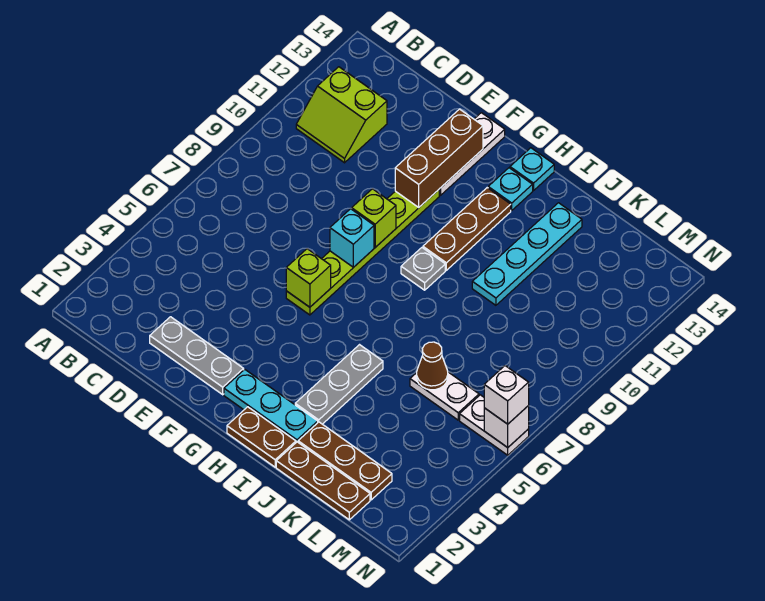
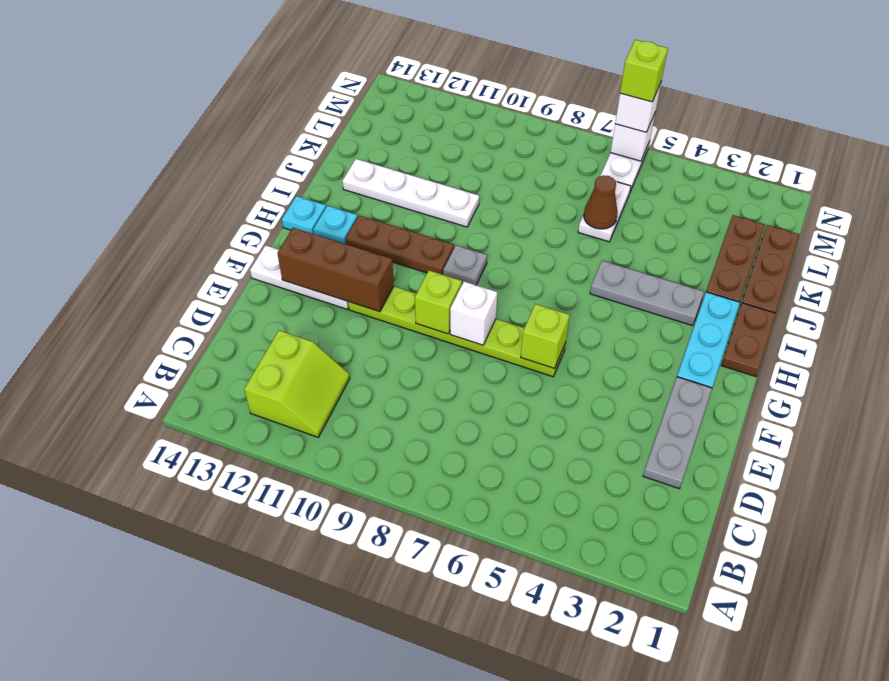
cyan 1x1 brick [330,209,374,267] -> white 1x1 brick [450,282,497,345]
cyan 1x4 plate [472,203,582,305] -> white 1x4 plate [342,159,479,227]
none -> lime 1x1 brick [620,40,668,102]

